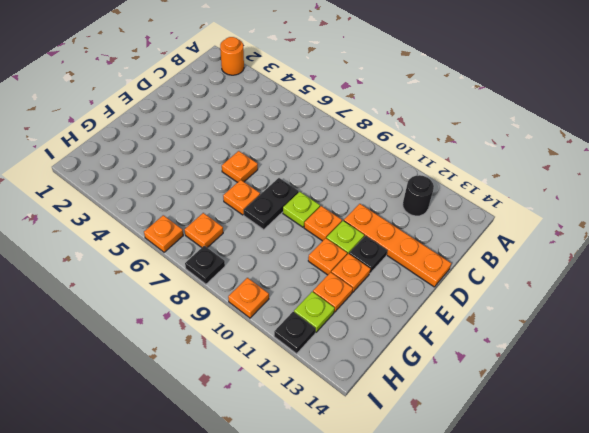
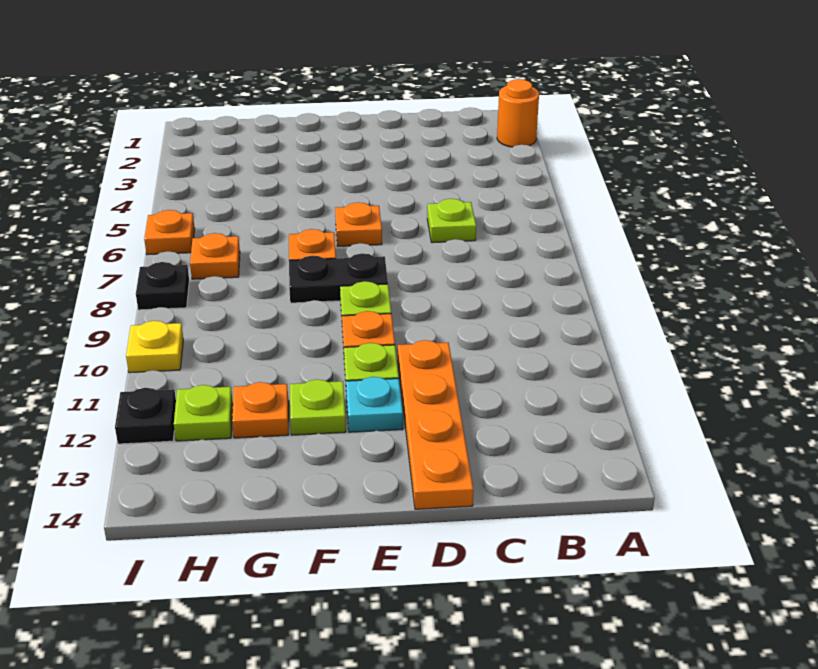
black 1x1 round brick [403,175,434,216] -> none
none -> lime 1x1 plate [427,199,476,243]
black 1x1 plate [349,236,387,273] -> cyan 1x1 plate [346,377,403,432]
orange 1x1 plate [308,238,347,275] -> none
orange 1x1 plate [331,254,370,293] -> lime 1x1 plate [290,379,346,435]
orange 1x1 plate [228,278,269,318] -> yellow 1x1 plate [126,321,183,373]

